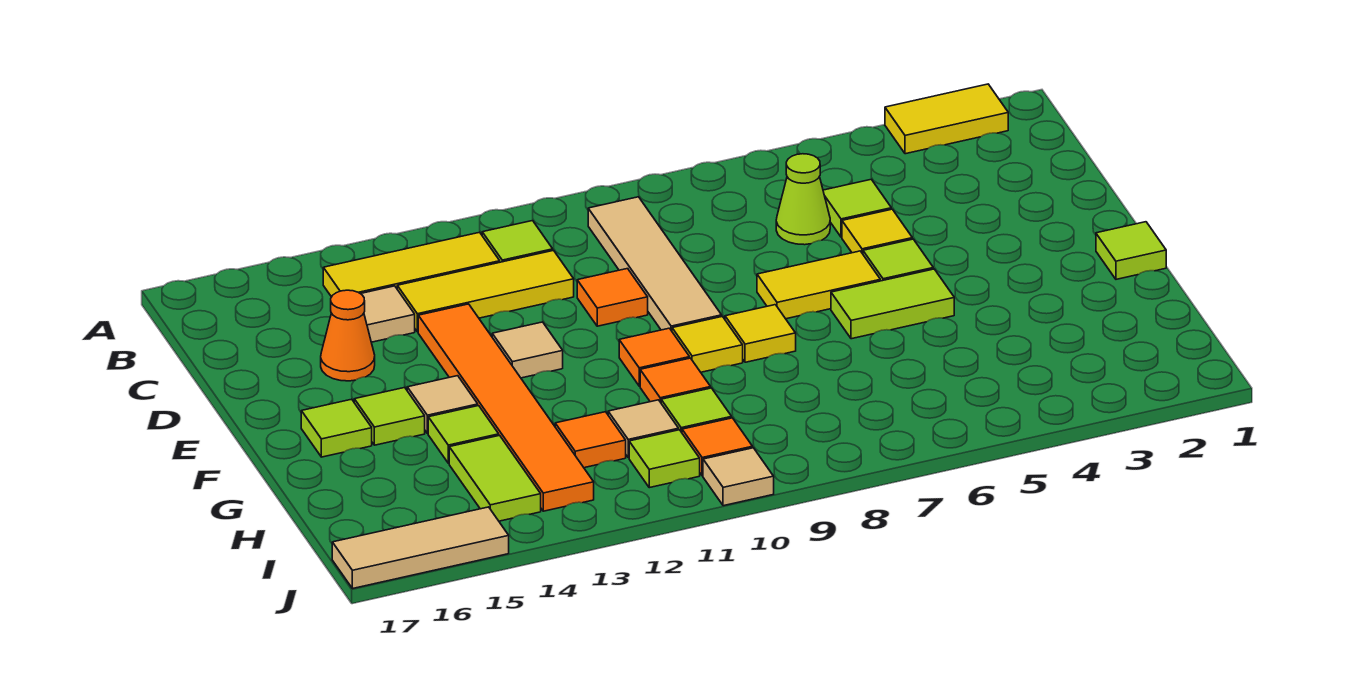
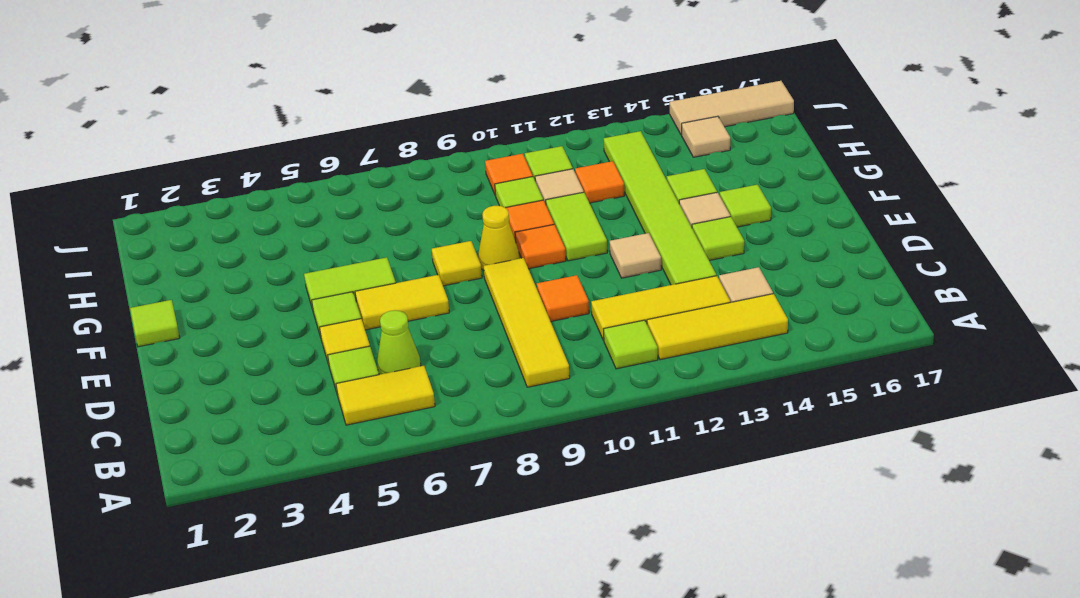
yellow 1x2 tile [885,84,1008,154] -> yellow 1x2 tile moved to [336,366,435,425]
tan 1x4 tile [588,197,722,331] -> yellow 1x4 tile [484,258,570,387]
orange 1x6 tile [418,304,594,511] -> lime 1x6 tile [604,131,716,285]
orange 1x1 cone [321,290,375,381] -> none
yellow 1x1 tile [672,316,743,372] -> yellow 1x1 cone [478,206,519,270]
lime 1x1 tile [301,399,372,457] -> lime 1x1 tile moved to [692,217,744,261]
lime 1x2 tile [449,435,541,521] -> lime 1x2 tile moved to [546,192,607,261]
tan 1x1 tile [703,448,774,506] -> tan 1x1 tile moved to [682,116,730,157]

